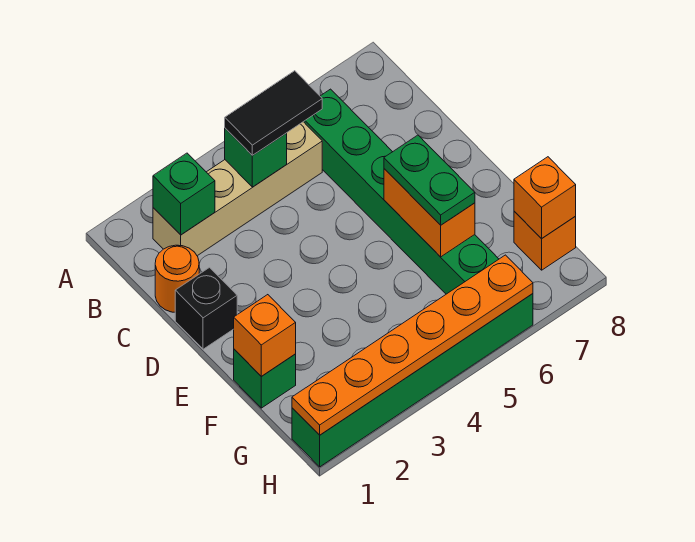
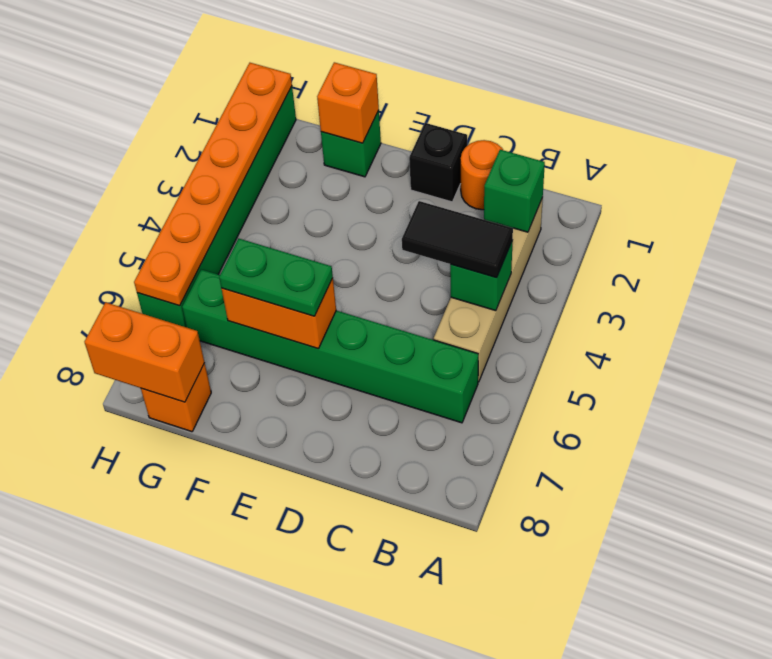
black 1x2 tile [225,71,322,155] -> black 1x2 tile turned to [402,201,513,278]
orange 1x1 brick [514,157,576,239] -> orange 1x2 brick [84,302,205,402]

